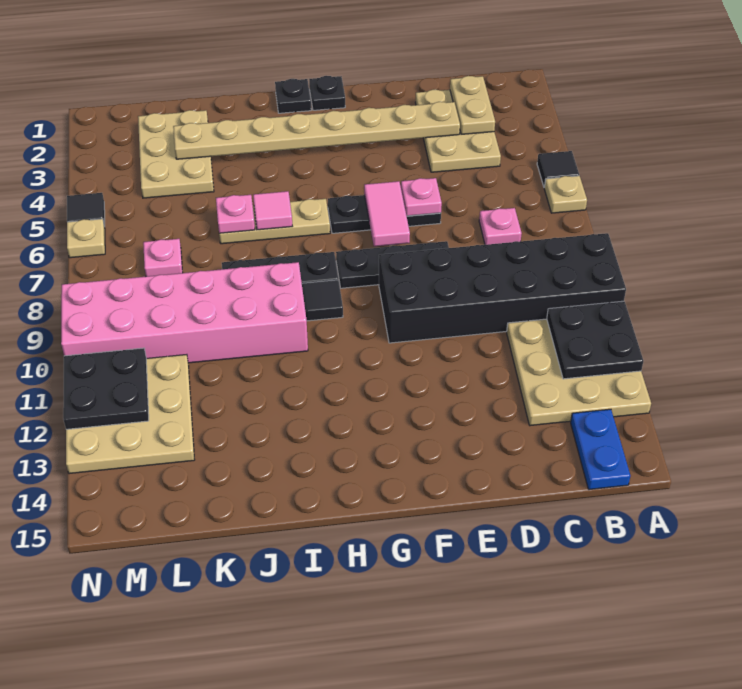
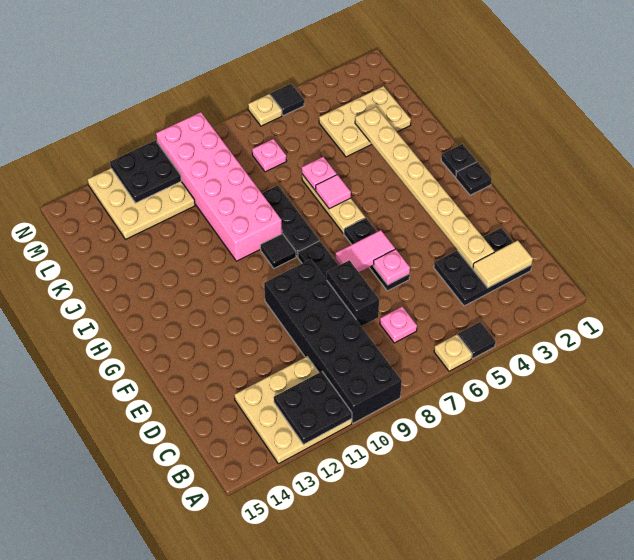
blue 1x2 plate [571,409,630,490] -> none
tan 2x3 plate [415,90,501,172] -> black 2x3 plate [434,228,532,306]
tan 1x2 plate [450,76,495,134] -> tan 1x2 tile [473,240,533,288]
none -> black 1x2 brick [327,260,379,326]

